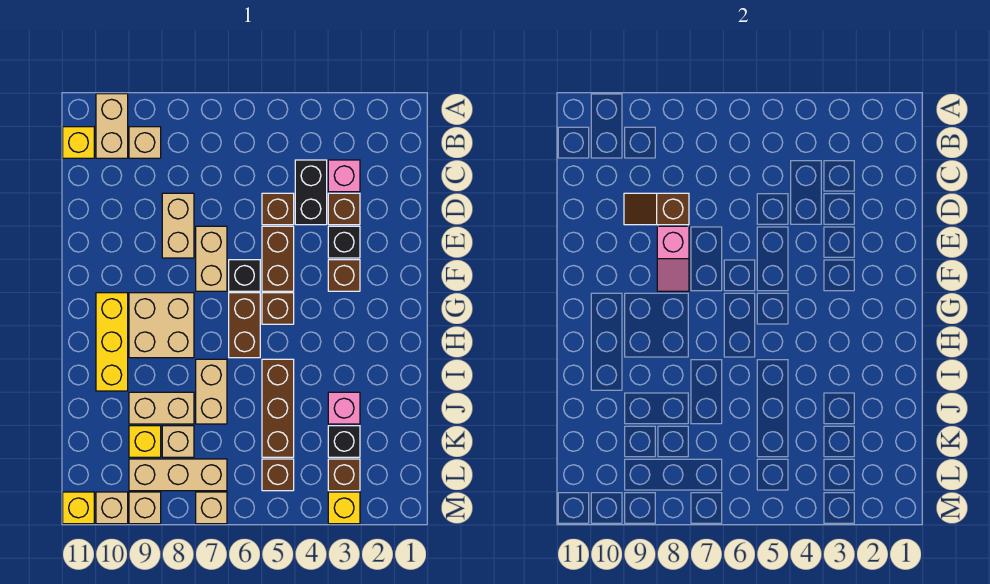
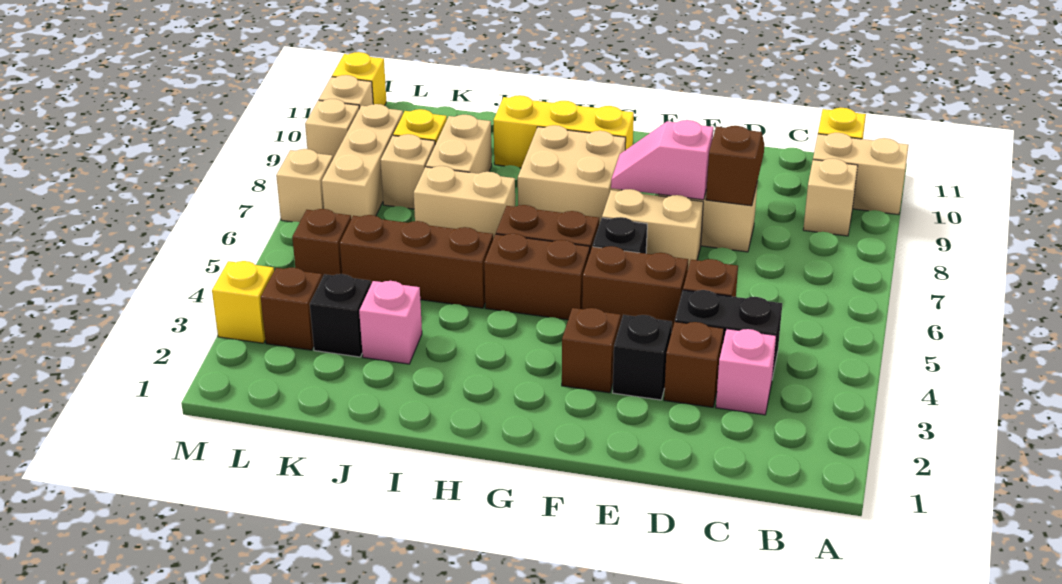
brown 1x1 brick [262,293,294,324] -> brown 1x2 brick [484,234,590,320]

